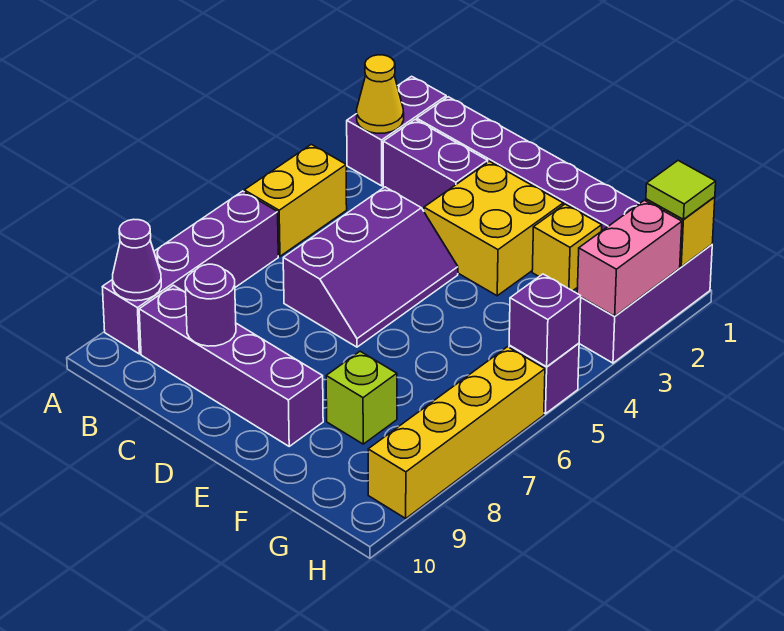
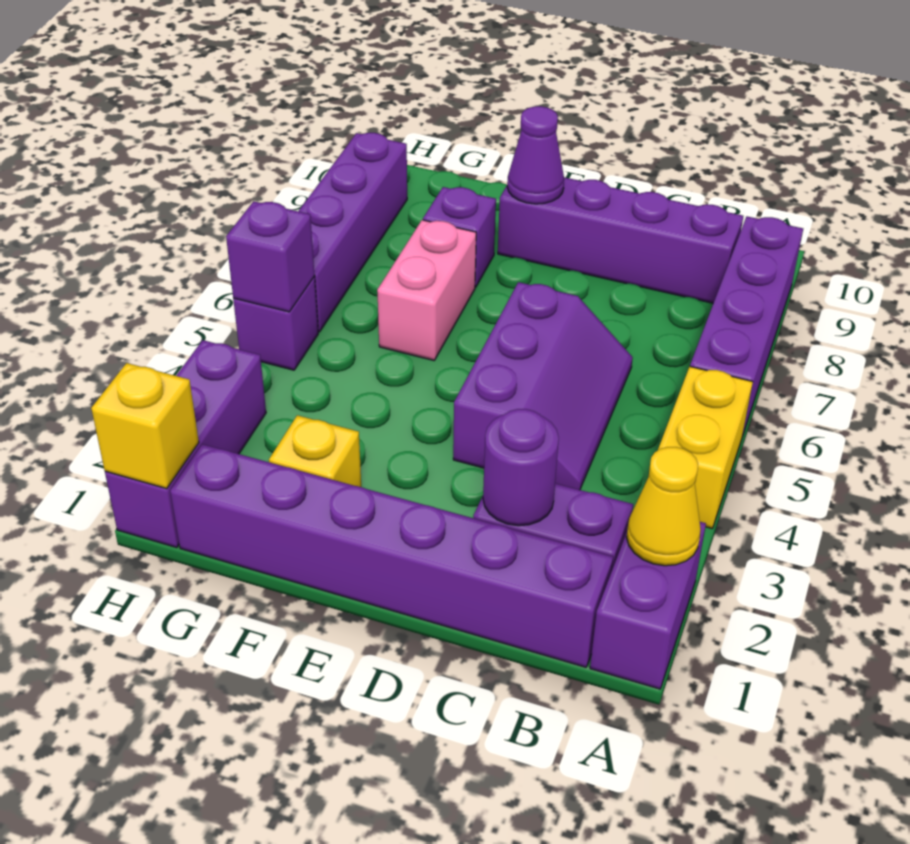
purple 1x1 cone [113,219,161,301] -> purple 1x1 cone moved to [507,106,564,204]
purple 2x3 slope [283,187,458,347] -> purple 2x3 slope turned to [453,282,633,490]
purple 1x1 round brick [185,264,236,346] -> purple 1x1 round brick moved to [483,409,559,526]
yellow 2x2 brick [424,161,563,296] -> none
lime 1x1 brick [326,351,397,444] -> purple 1x1 brick [423,187,496,287]
lime 1x1 tile [646,161,716,219] -> none
pink 1x2 brick [577,200,682,316] -> pink 1x2 brick moved to [377,220,476,360]
yellow 1x4 brick [368,347,545,518] -> purple 1x4 brick [298,133,407,332]

